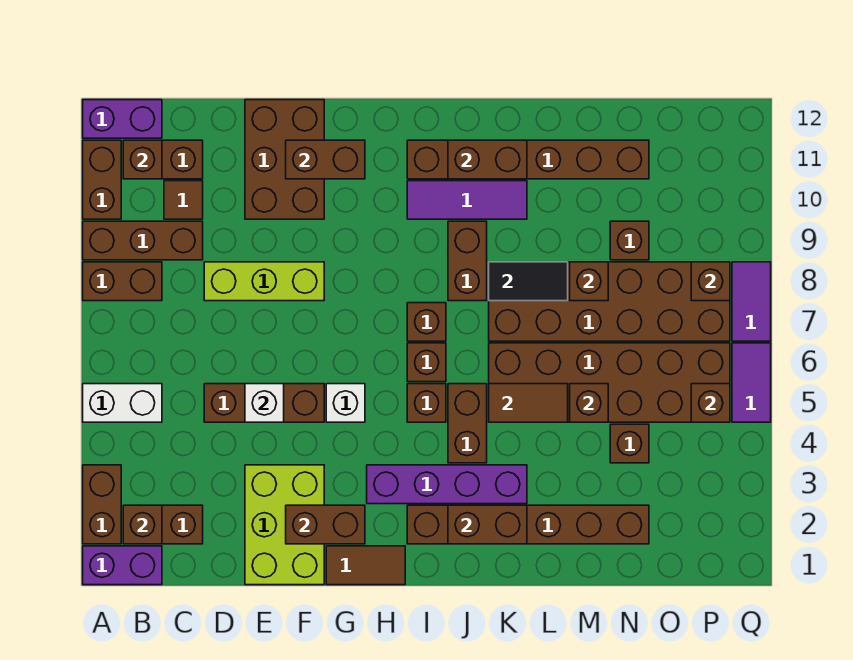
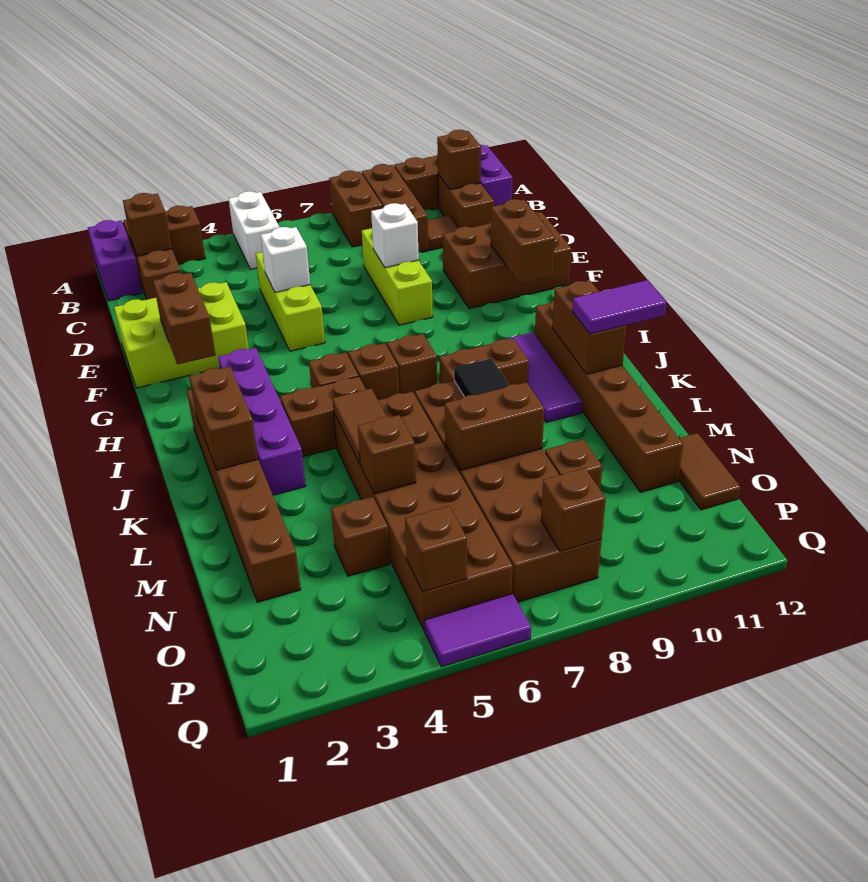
brown 1x3 brick [204,384,324,422] -> lime 1x3 brick [256,252,325,351]
brown 1x2 tile [326,546,405,585] -> brown 1x2 tile moved to [678,433,740,510]
white 1x1 brick [326,384,365,422] -> white 1x1 brick moved to [371,203,419,268]
brown 1x1 brick [570,262,608,301] -> brown 1x2 brick [445,382,544,470]
purple 1x2 tile [732,262,771,341] -> purple 1x2 tile moved to [572,280,667,334]

